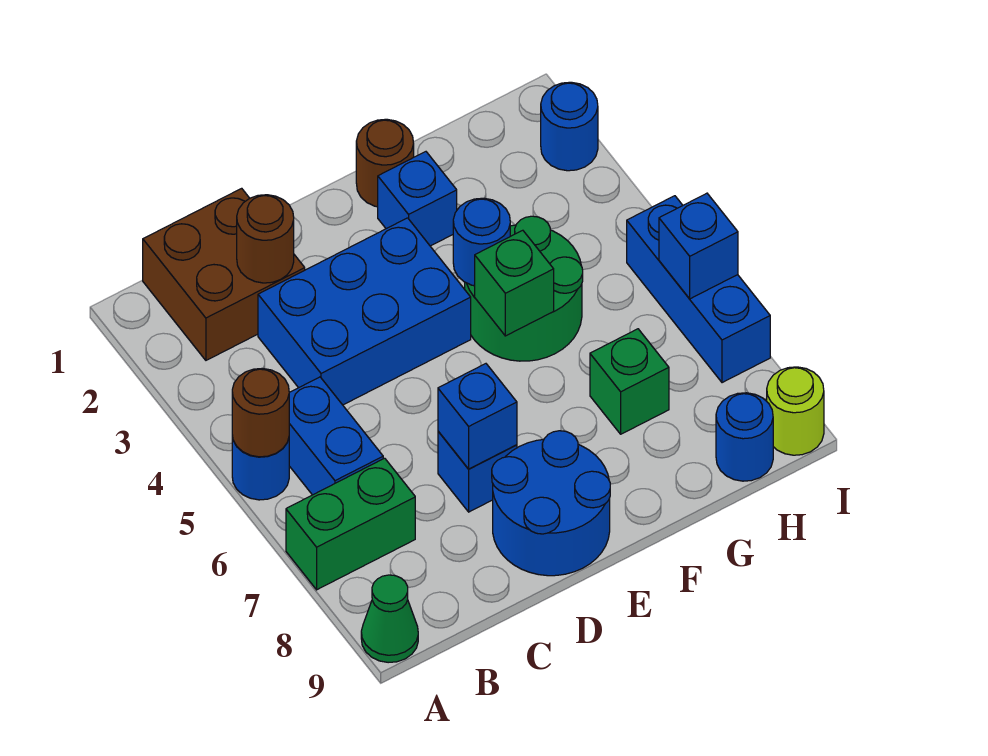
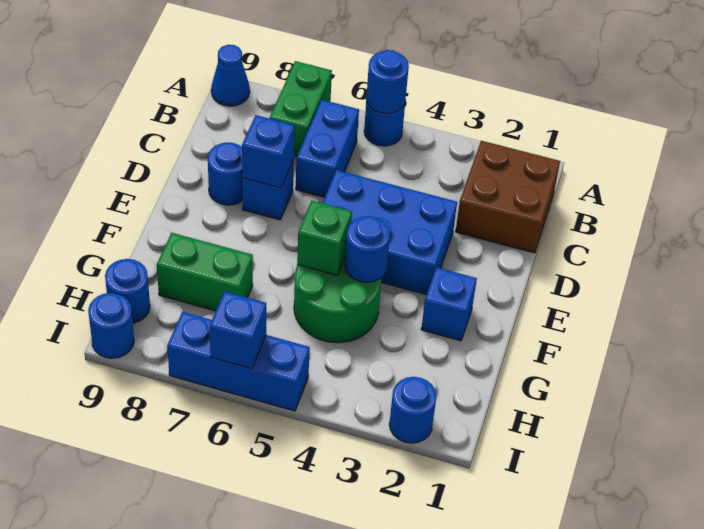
brown 1x1 round brick [232,368,289,457] -> blue 1x1 round brick [366,50,409,114]
green 1x1 cone [361,575,418,663] -> blue 1x1 cone [211,45,250,106]
blue 1x2 brick [289,377,383,495] -> blue 1x2 brick turned to [296,100,359,197]
brown 1x1 round brick [237,195,294,283] -> none
blue 2x3 brick [258,218,471,405] -> blue 2x3 brick turned to [323,170,457,295]
blue 2x2 round brick [492,431,610,576] -> blue 1x1 round brick [208,142,243,205]
brown 1x1 round brick [356,119,414,207] -> none
green 1x1 brick [590,329,669,434] -> green 1x2 brick [157,233,253,311]
lime 1x1 round brick [767,367,824,455] -> blue 1x1 round brick [88,293,134,358]

